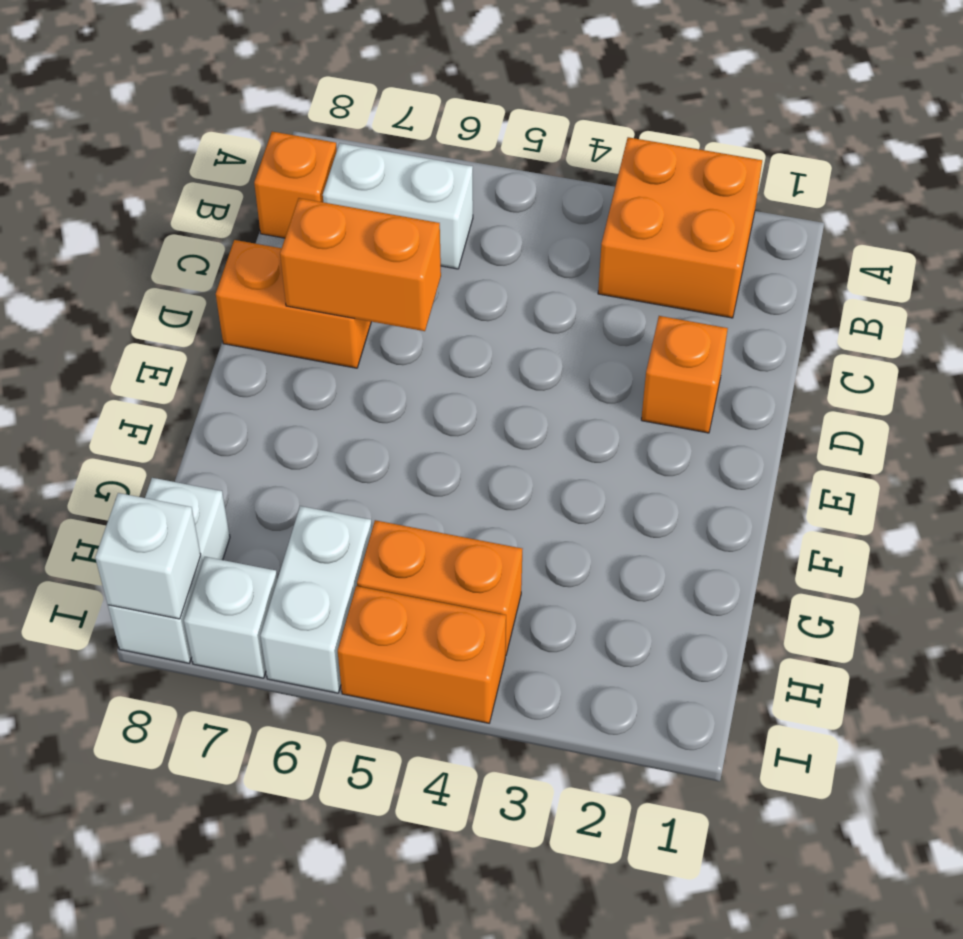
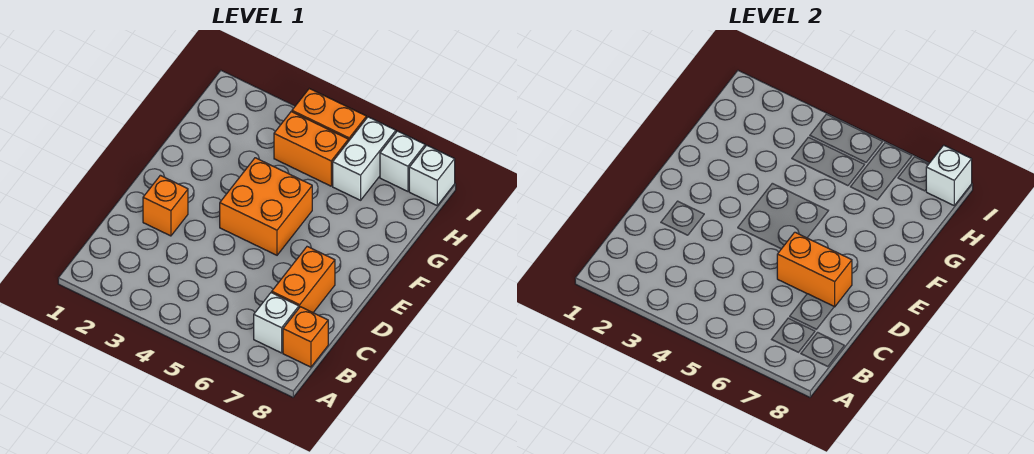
orange 2x2 brick [598,137,762,318] -> orange 2x2 brick moved to [220,158,312,255]
white 1x2 brick [323,143,473,269] -> white 1x1 brick [254,293,299,353]
orange 1x2 brick [216,240,371,368] -> orange 1x2 brick turned to [272,247,335,312]
white 1x2 brick [108,478,230,663] -> white 1x1 brick [409,145,455,205]

